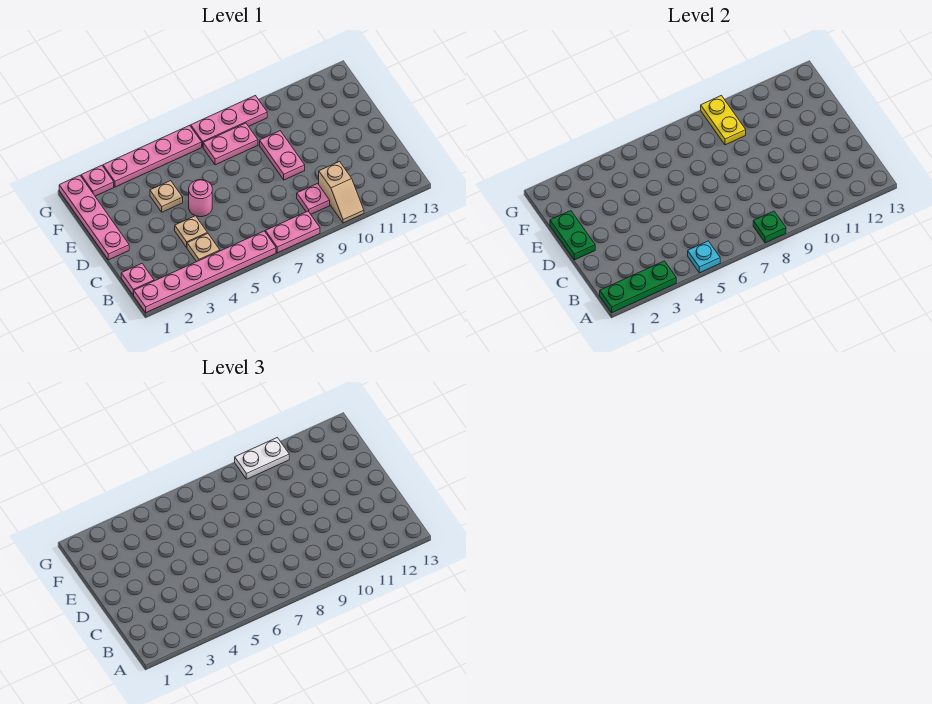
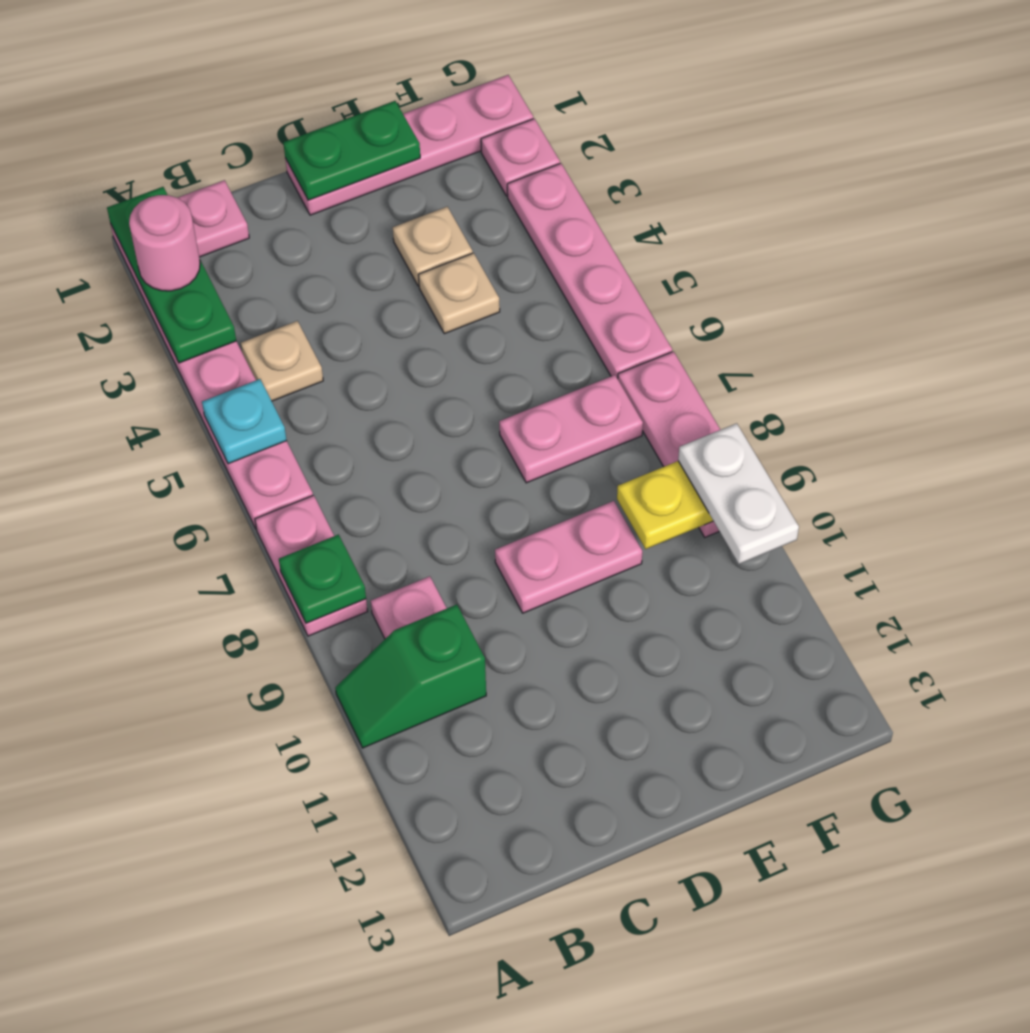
tan 1x2 slope [319,162,364,223] -> green 1x2 slope [335,605,486,748]
tan 1x1 plate [175,216,207,247] -> tan 1x1 plate moved to [393,207,473,286]
pink 1x1 round brick [189,180,212,217] -> pink 1x1 round brick moved to [129,195,200,291]
pink 1x2 plate [203,123,258,165] -> pink 1x2 plate turned to [499,375,643,483]

